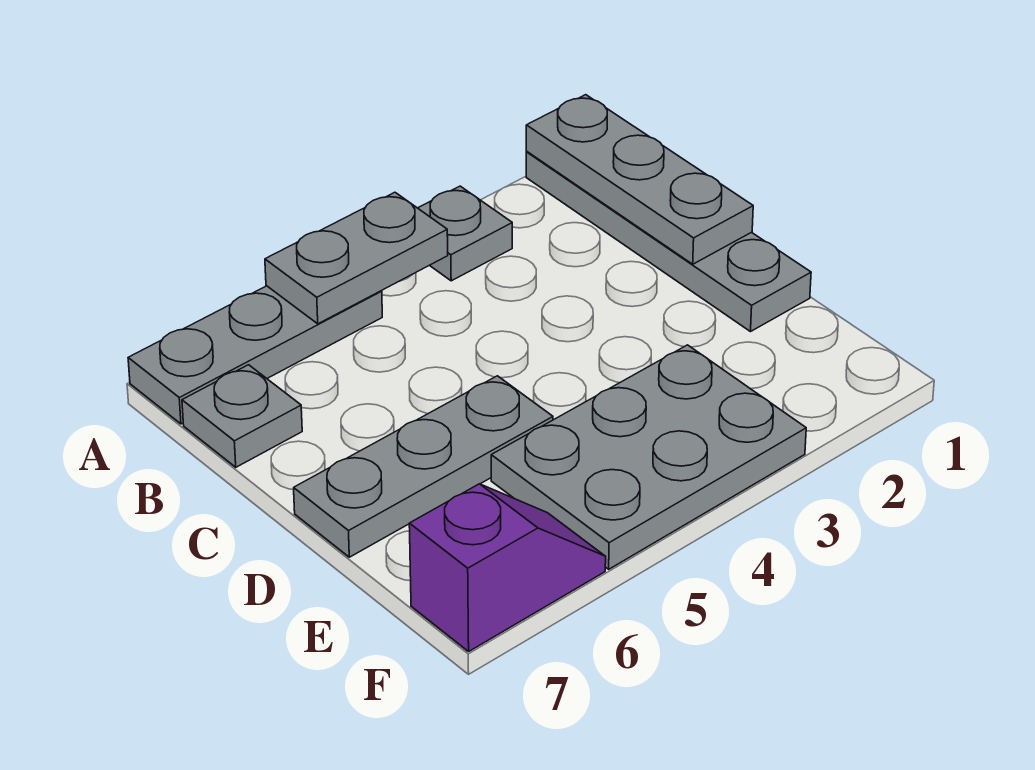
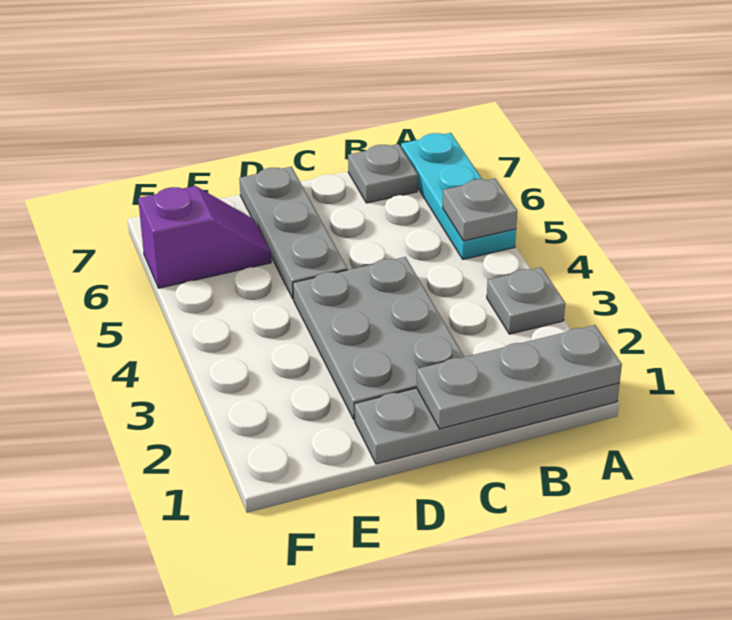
grey 1x2 plate [265,192,448,324] -> grey 1x1 plate [443,178,517,241]
grey 1x3 plate [128,286,382,424] -> cyan 1x3 plate [401,133,516,259]
grey 2x3 plate [491,345,806,569] -> grey 2x3 plate moved to [293,257,464,420]
purple 1x2 slope [409,484,606,651] -> purple 1x2 slope turned to [138,186,271,288]

